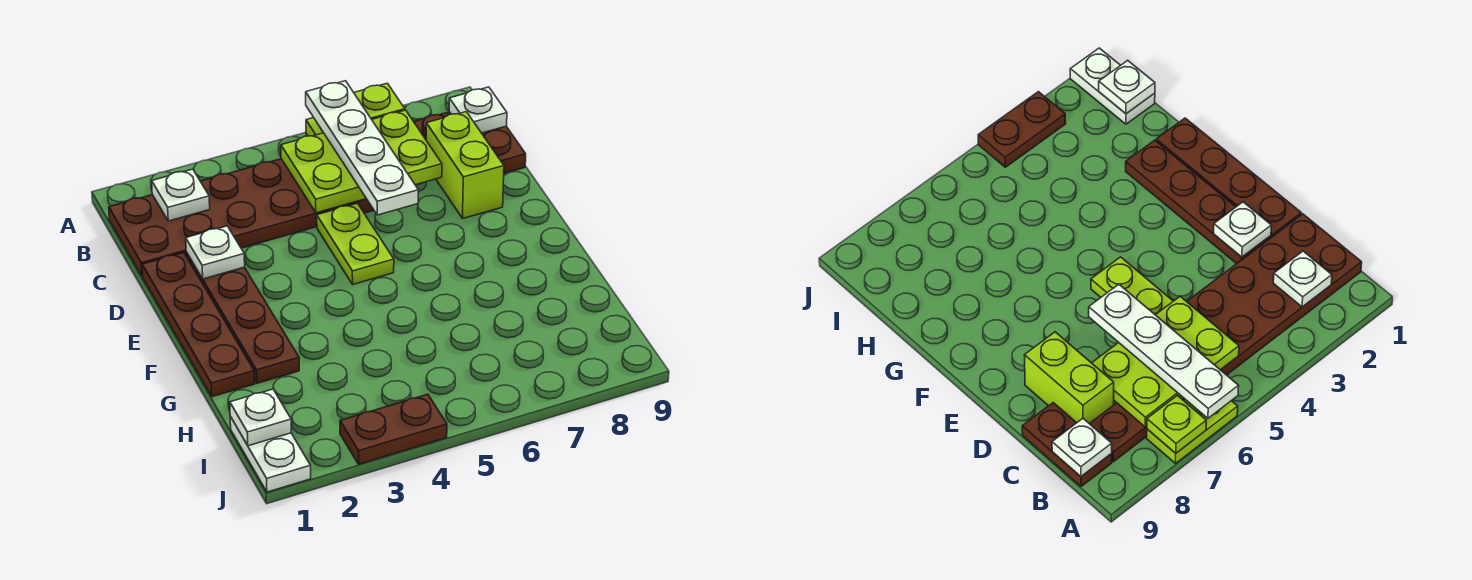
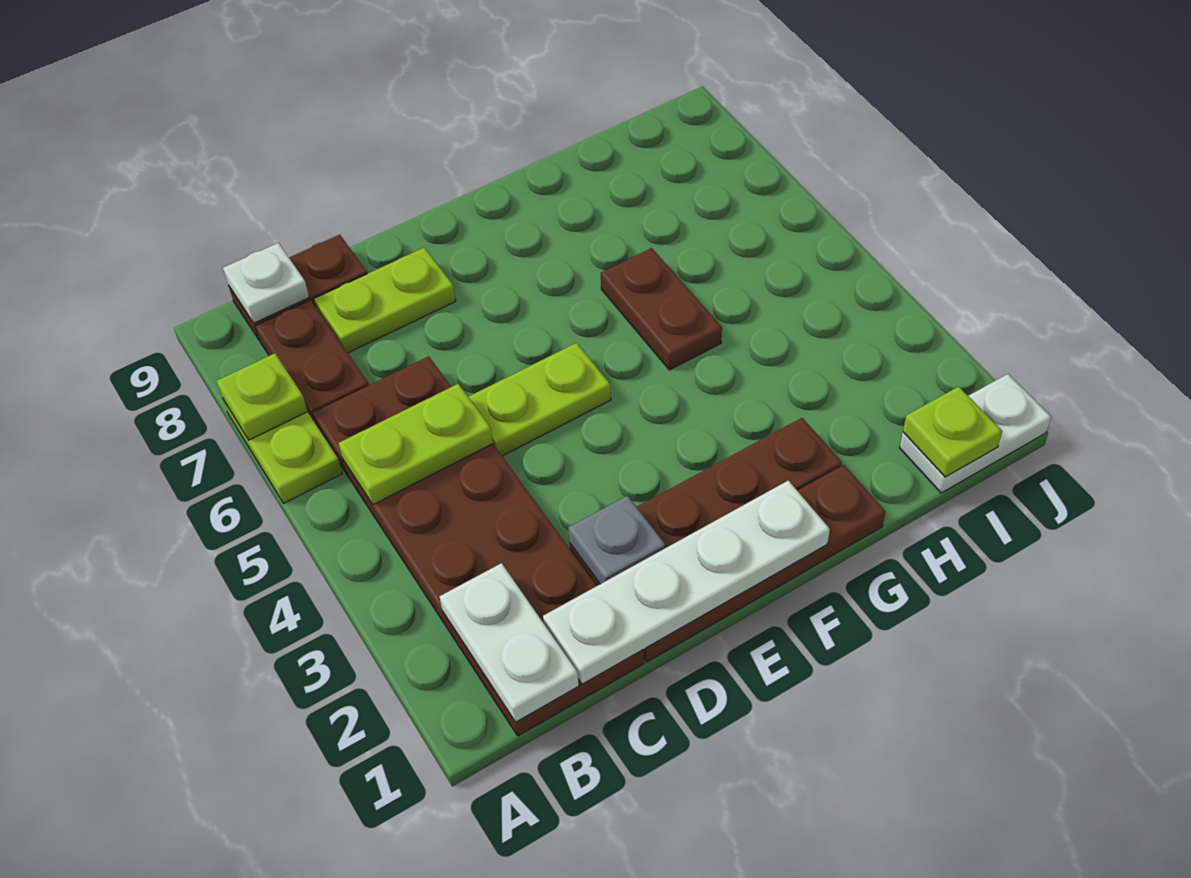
white 1x4 plate [306,81,418,215] -> white 1x4 plate moved to [543,480,830,684]
white 1x1 plate [152,169,210,221] -> white 1x2 plate [440,563,579,722]
lime 2x3 plate [281,110,442,213] -> lime 1x2 plate [339,384,493,505]
lime 1x2 brick [426,112,504,218] -> lime 1x2 plate [314,248,456,353]
white 1x1 plate [186,226,245,279] -> grey 1x1 plate [568,496,665,584]
white 1x1 plate [230,389,291,446] -> lime 1x1 plate [903,386,1002,477]
brown 1x2 plate [340,394,447,464] -> brown 1x2 plate moved to [601,248,722,370]

